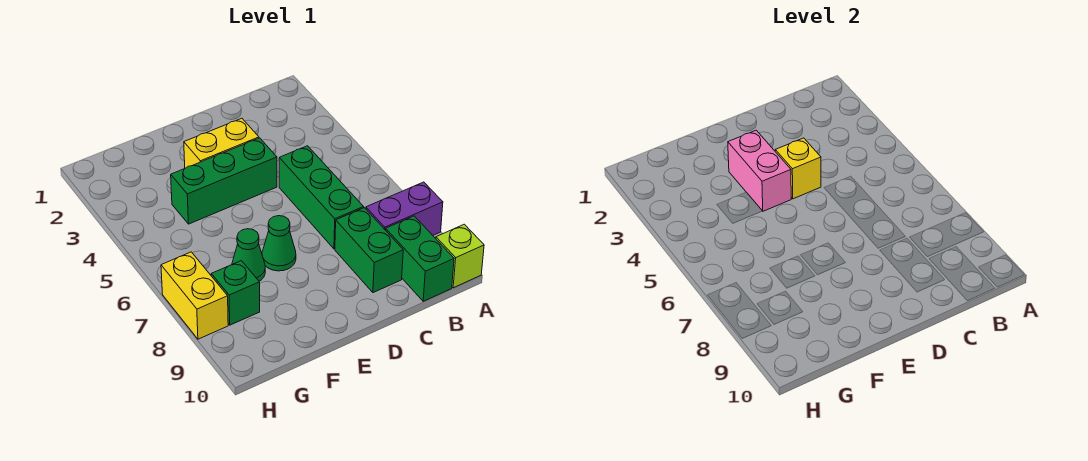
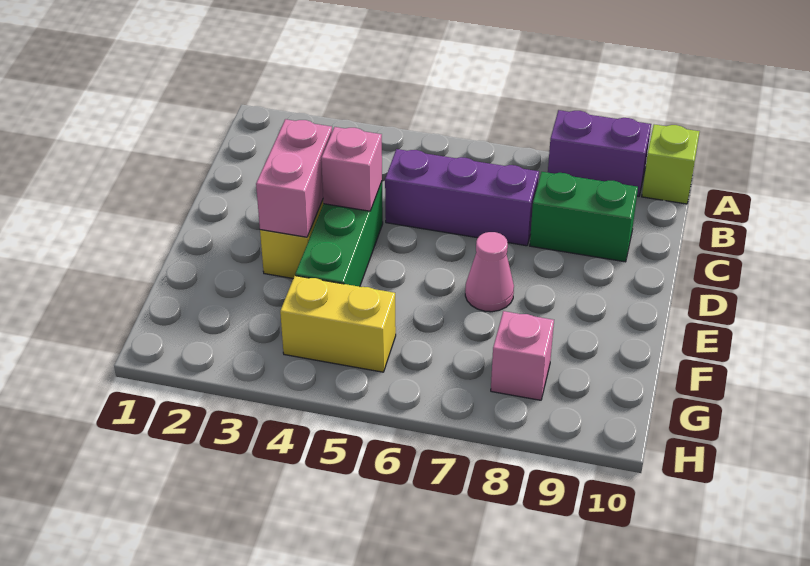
purple 1x2 brick [366,182,443,235] -> purple 1x2 brick turned to [548,110,651,196]
green 1x2 brick [386,216,454,301] -> none
green 1x3 brick [279,146,364,249] -> purple 1x3 brick [385,149,539,246]
yellow 1x1 brick [775,138,821,199] -> pink 1x1 brick [321,127,382,211]
pink 1x2 brick [728,130,791,211] -> pink 1x2 brick turned to [256,119,332,237]
green 1x1 cone [262,216,296,271] -> pink 1x1 cone [465,232,514,312]
green 1x1 cone [232,229,265,281] -> none
green 1x1 brick [211,261,260,325] -> pink 1x1 brick [491,311,554,400]
yellow 1x2 brick [161,252,228,339] -> yellow 1x2 brick moved to [280,276,396,372]

